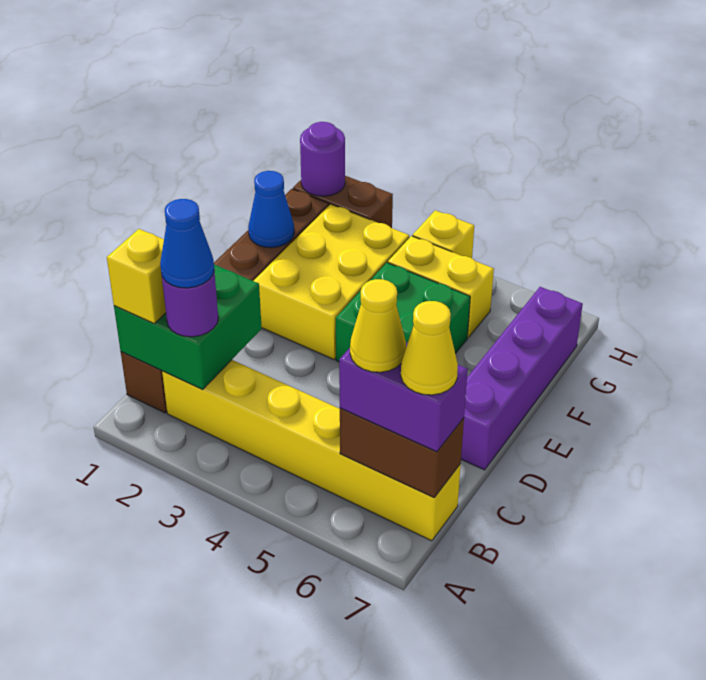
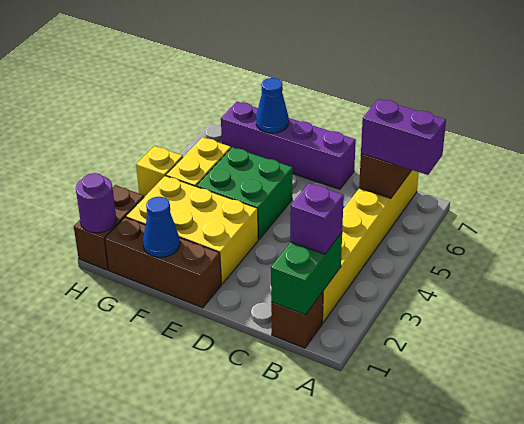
green 2x2 brick [114,265,262,390] -> green 1x2 brick [271,233,342,315]
yellow 1x1 brick [107,229,166,323] -> none
purple 1x1 round brick [161,271,218,337] -> purple 1x1 brick [290,183,344,254]
blue 1x1 cone [160,199,214,288] -> blue 1x1 cone moved to [256,78,289,133]
purple 1x2 brick [339,343,468,452] -> purple 1x2 brick turned to [361,99,446,175]
yellow 1x1 cone [350,279,406,372] -> none
yellow 1x1 cone [401,301,458,395] -> none

